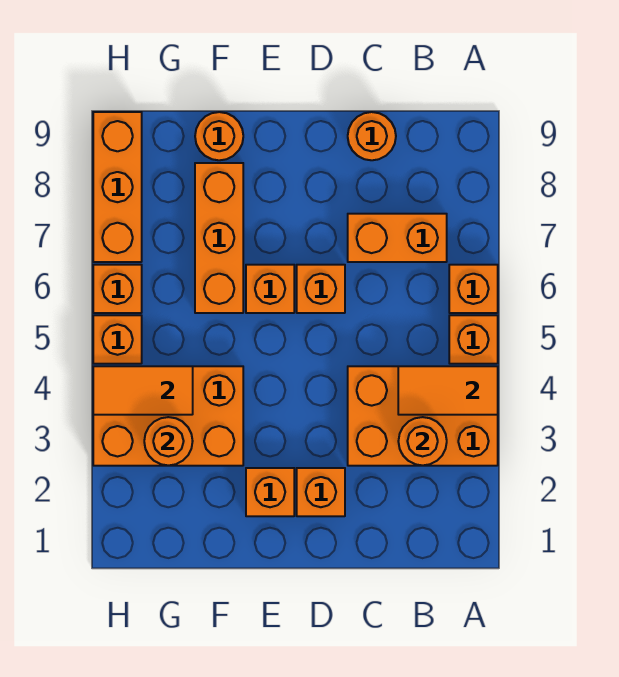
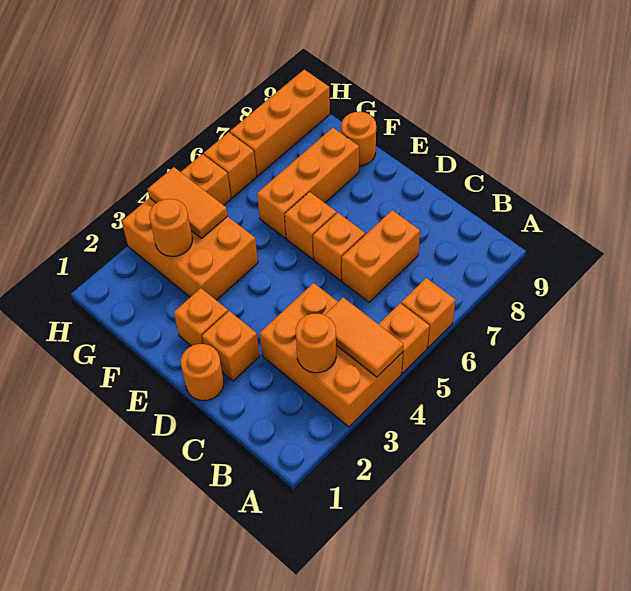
orange 1x2 brick [348,214,447,262] -> orange 1x2 brick turned to [342,210,420,302]
orange 1x1 round brick [348,112,396,160] -> orange 1x1 round brick moved to [181,344,224,401]

